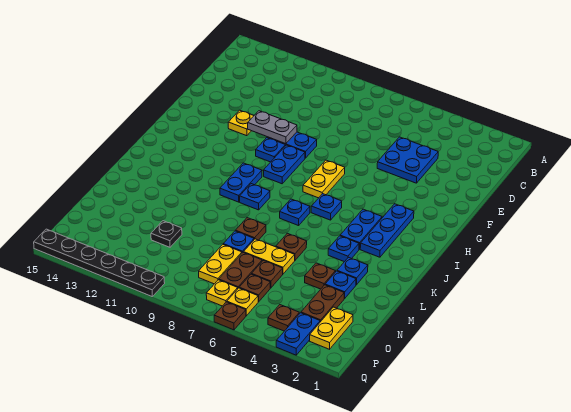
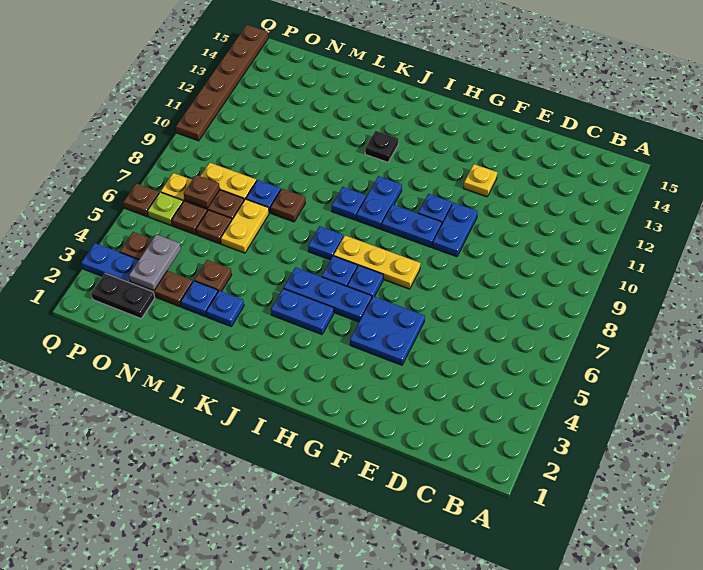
blue 2x2 plate [377,137,438,183] -> blue 2x2 plate moved to [350,296,425,365]
grey 1x2 plate [248,111,297,144] -> grey 1x2 plate moved to [129,234,181,291]
yellow 1x2 plate [303,160,345,198] -> yellow 1x3 plate [334,236,420,289]
blue 1x3 plate [360,204,414,257] -> blue 1x3 plate moved to [284,267,372,322]
blue 1x2 plate [220,163,262,202] -> blue 1x2 plate turned to [357,176,402,229]
blue 1x1 plate [328,236,359,262] -> blue 1x1 plate moved to [348,266,383,297]
brown 1x1 plate [276,233,307,260] -> brown 1x1 plate moved to [184,175,220,208]
black 1x1 plate [151,221,182,247] -> black 1x1 plate moved to [365,131,398,162]
yellow 1x2 plate [310,307,353,349] -> black 1x2 plate [91,273,155,319]
yellow 1x1 plate [227,288,258,316] -> lime 1x1 plate [147,192,183,225]
black 1x6 plate [34,229,165,296] -> brown 1x6 plate [176,25,268,141]

